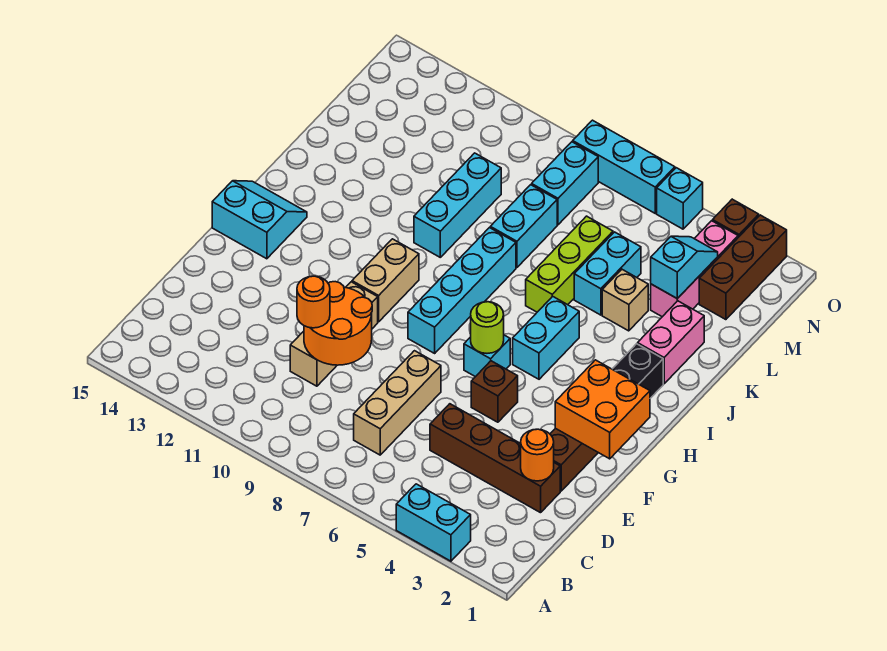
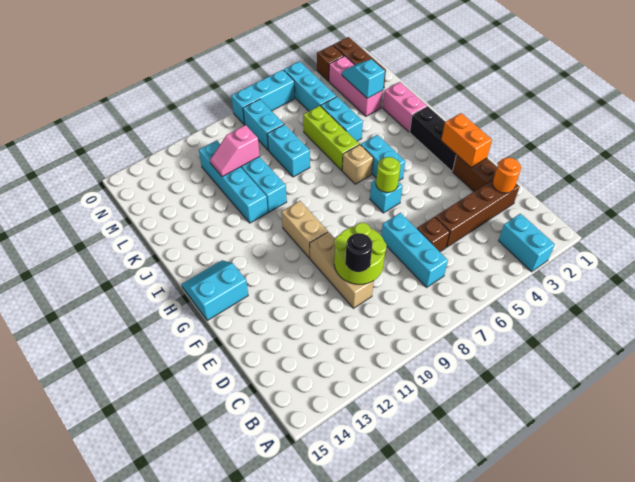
cyan 1x2 brick [396,484,471,561] -> cyan 1x2 brick turned to [499,214,555,272]
tan 1x3 brick [354,351,441,455] -> cyan 1x3 brick [381,213,448,287]
orange 2x2 round brick [304,282,372,365] -> lime 2x2 round brick [334,223,387,284]
orange 1x1 round brick [297,276,330,328] -> black 1x1 round brick [346,233,372,272]
orange 2x2 brick [555,360,650,459] -> orange 1x2 brick [441,113,492,167]
brown 1x1 brick [471,361,518,422] -> brown 1x1 brick moved to [417,217,450,252]
cyan 1x4 brick [408,228,516,353] -> cyan 1x4 brick moved to [199,140,268,223]
tan 1x1 brick [602,269,648,331] -> tan 1x1 brick moved to [342,144,373,184]
none -> pink 1x2 slope [210,125,260,177]
cyan 1x1 brick [657,168,703,229] -> cyan 1x3 brick [284,61,336,111]

